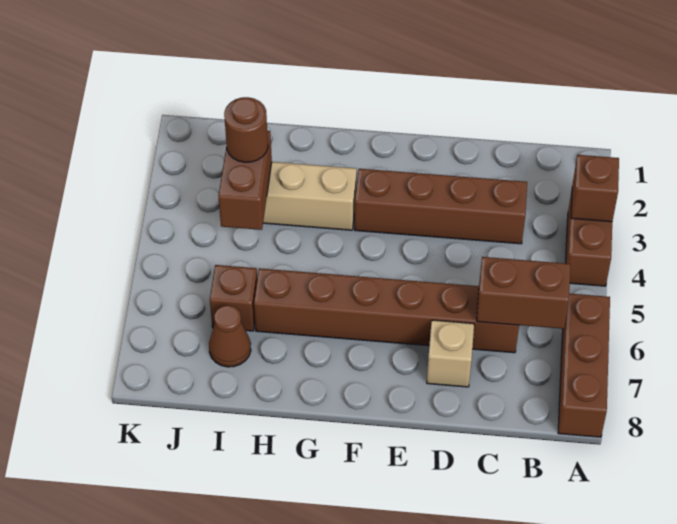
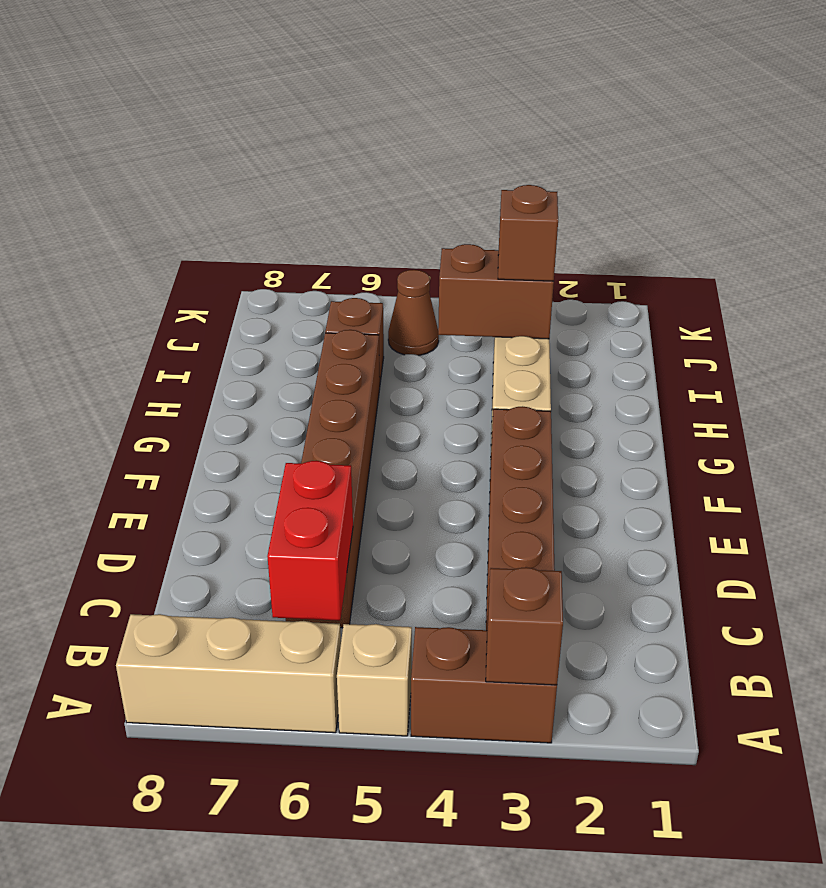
brown 1x3 brick [558,293,610,437] -> tan 1x3 brick [116,614,341,733]
brown 1x2 brick [477,257,571,329] -> red 1x2 brick [267,461,353,621]
tan 1x1 brick [427,320,474,387] -> tan 1x1 brick moved to [337,624,412,736]
brown 1x1 round brick [224,97,268,162] -> brown 1x1 brick [498,185,558,281]
brown 1x1 cone [209,305,251,367] -> brown 1x1 cone moved to [388,270,439,355]

